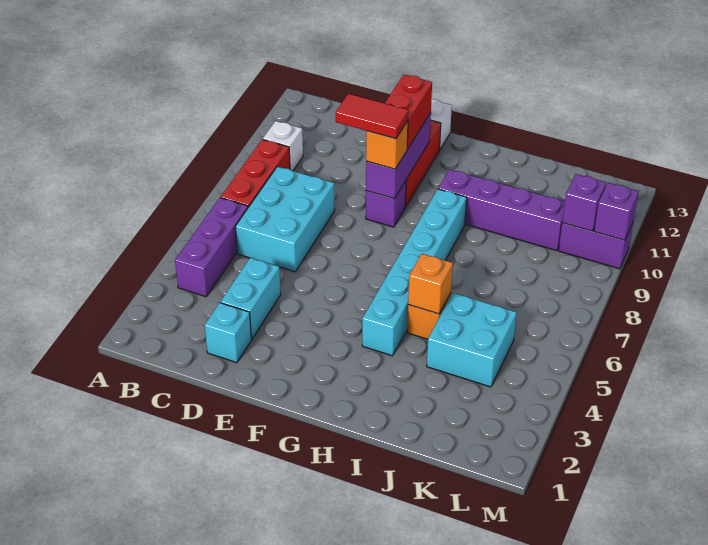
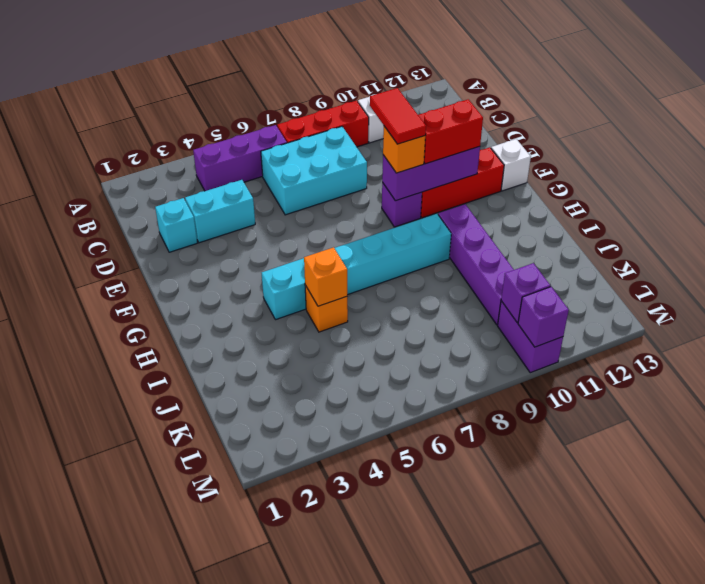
cyan 2x2 brick [427,293,517,387] -> none

